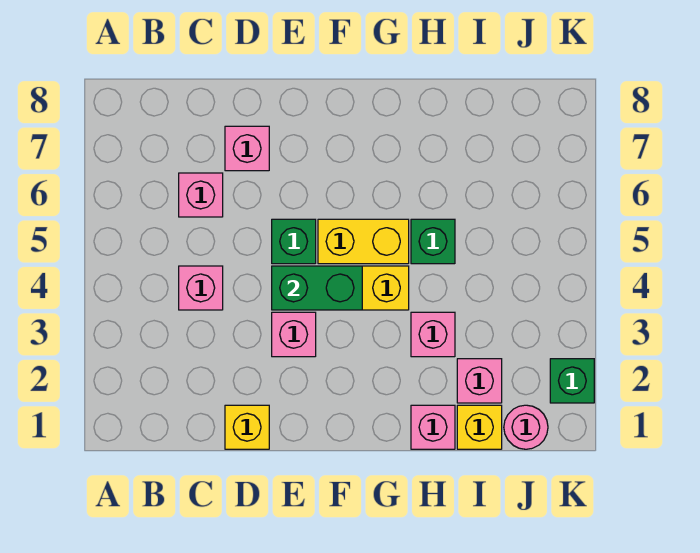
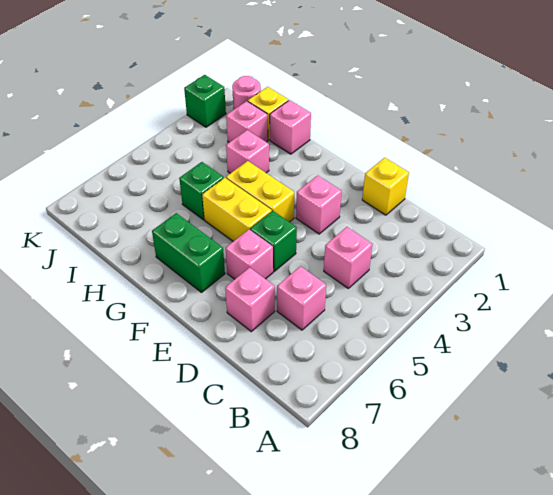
green 1x2 brick [272,266,362,310] -> green 1x2 brick moved to [152,213,225,292]
none -> pink 1x1 brick [226,230,273,279]

